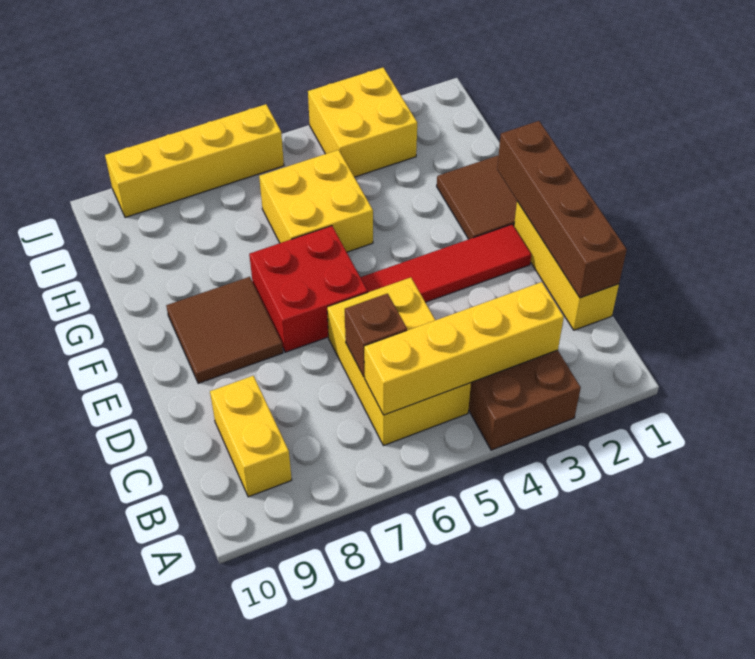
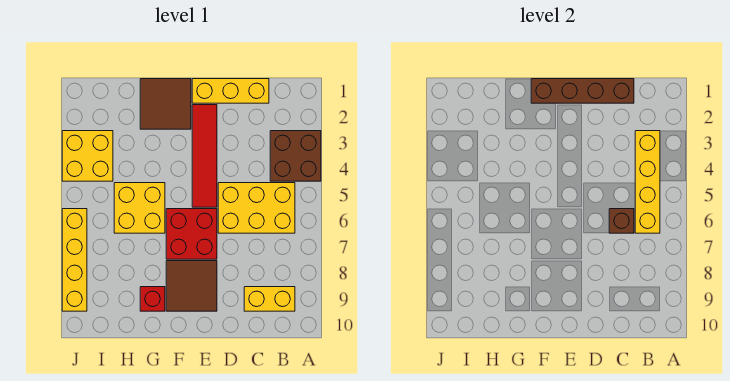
none -> red 1x1 brick [140,287,165,311]

